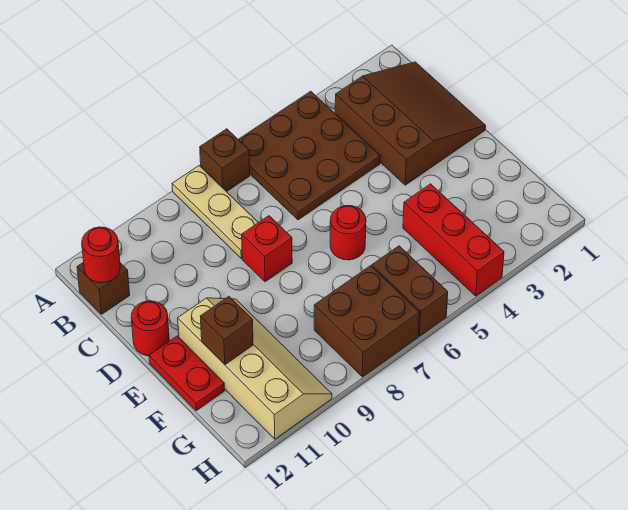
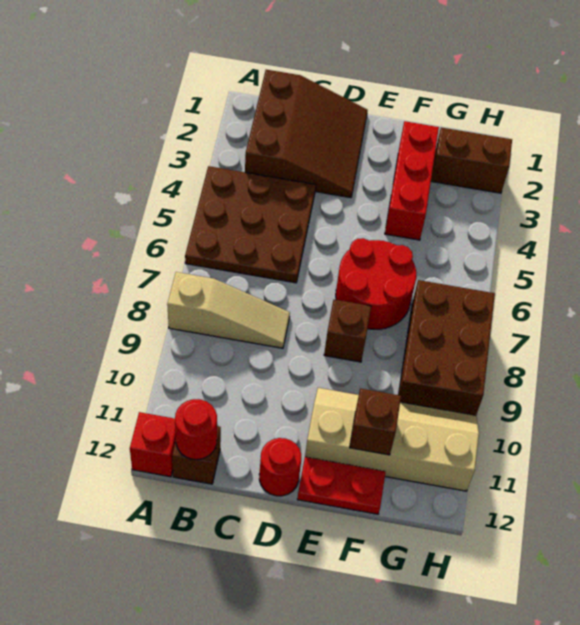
brown 1x1 brick [200,129,250,192] -> brown 1x1 brick moved to [324,300,371,362]
tan 1x3 plate [172,166,259,258] -> tan 1x3 slope [167,272,290,348]
brown 3x3 slope [335,62,486,185] -> brown 3x3 slope turned to [245,70,368,198]
red 1x1 brick [242,216,292,282] -> red 1x1 brick moved to [130,412,176,477]
red 1x1 round brick [330,206,366,260] -> red 2x2 round brick [336,238,416,329]
red 1x3 brick [403,184,504,296] -> red 1x3 brick turned to [385,121,439,240]
brown 1x2 brick [372,246,448,336] -> brown 1x2 brick moved to [431,127,512,193]
brown 2x2 brick [314,266,419,377] -> brown 2x3 brick [399,280,495,415]

